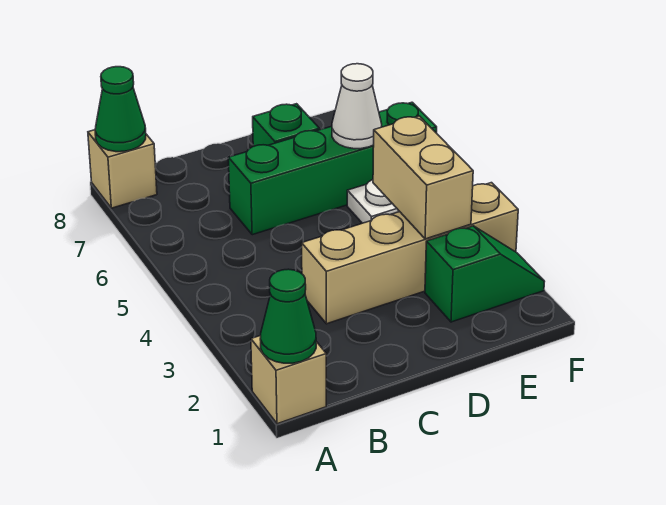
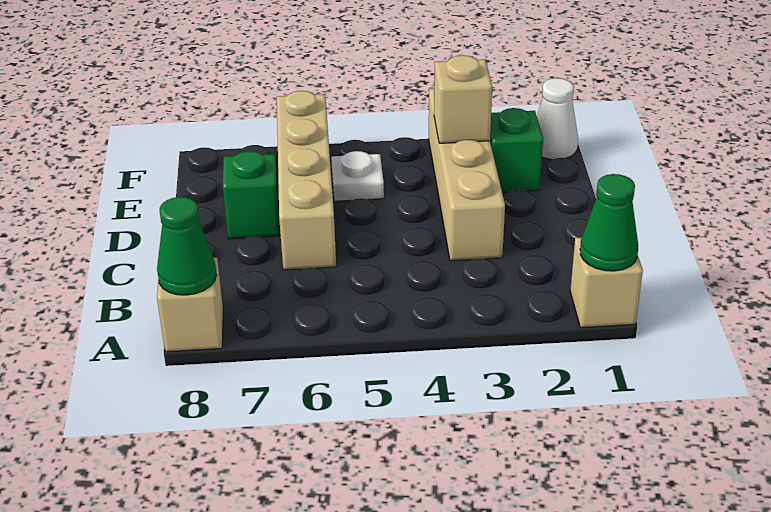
green 1x4 brick [228,102,437,235] -> tan 1x4 brick [277,91,336,270]
tan 1x2 brick [373,116,473,239] -> tan 1x1 brick [434,55,492,143]
white 1x1 cone [332,64,382,149] -> white 1x1 cone moved to [537,78,578,159]

